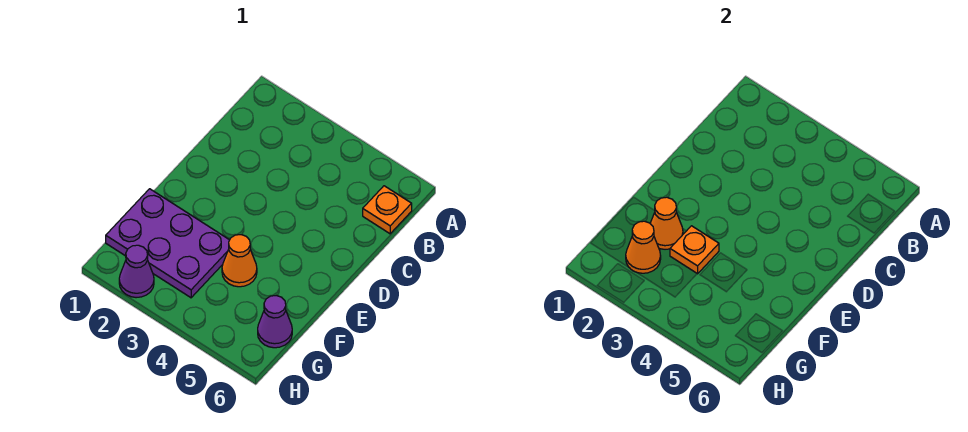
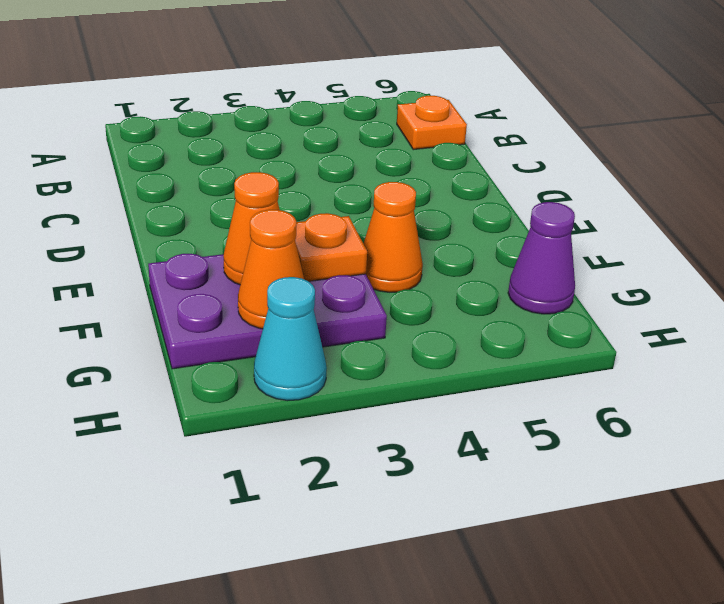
purple 1x1 cone [119,245,154,298] -> cyan 1x1 cone [254,277,327,401]

